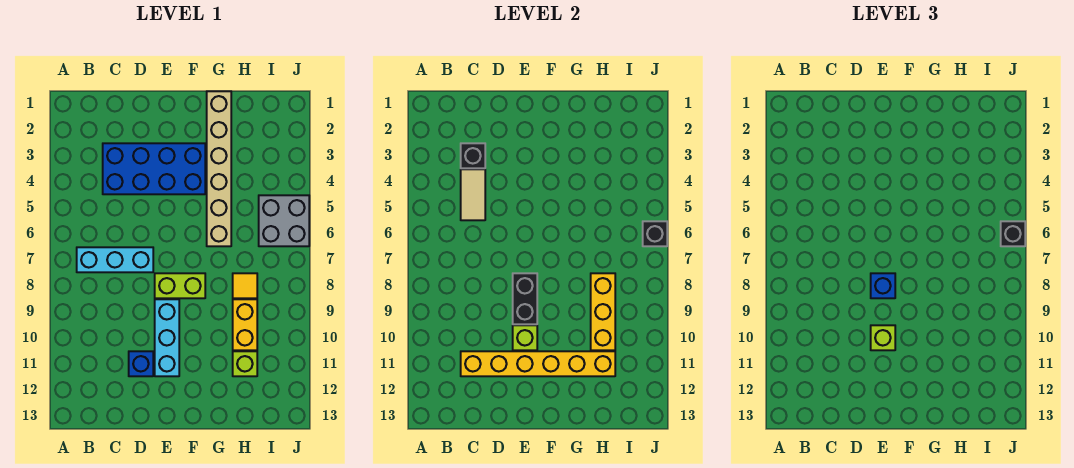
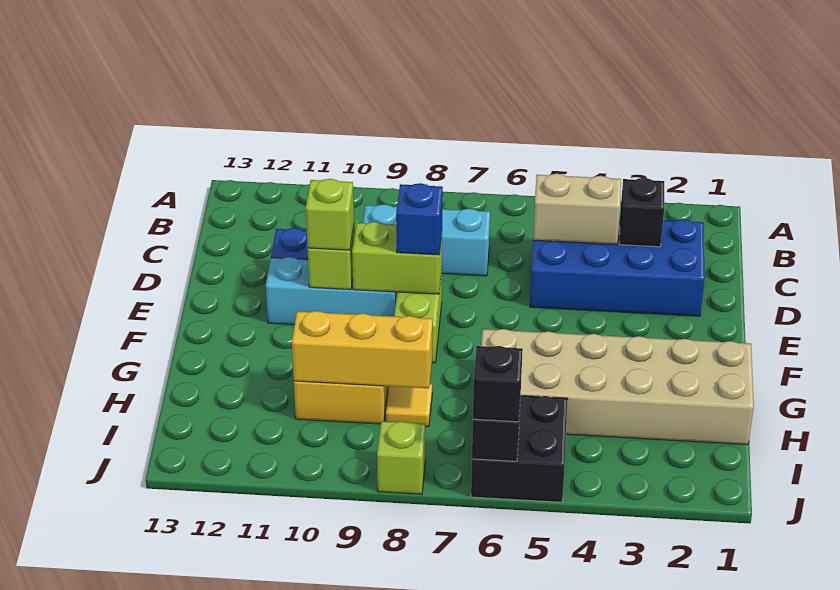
cyan 1x3 brick [77,247,153,272] -> cyan 1x3 brick turned to [363,204,490,276]
blue 2x4 brick [103,143,205,194] -> blue 2x4 brick turned to [530,218,705,316]
tan 1x2 tile [461,169,485,220] -> tan 1x2 brick [533,174,621,245]
yellow 1x6 brick [461,351,615,376] -> none
black 1x2 brick [513,273,537,324] -> lime 1x2 brick [352,222,442,294]
tan 1x6 brick [207,91,231,246] -> tan 2x6 brick [481,329,754,445]
lime 1x1 brick [233,351,257,376] -> lime 1x1 brick moved to [377,421,426,494]
grey 2x2 brick [259,195,309,246] -> black 2x2 brick [471,396,568,502]

